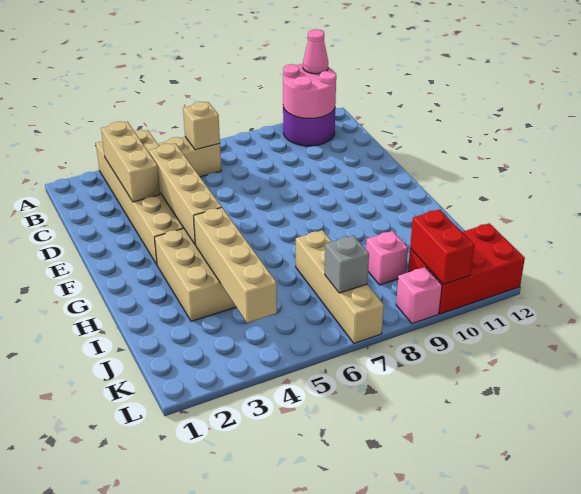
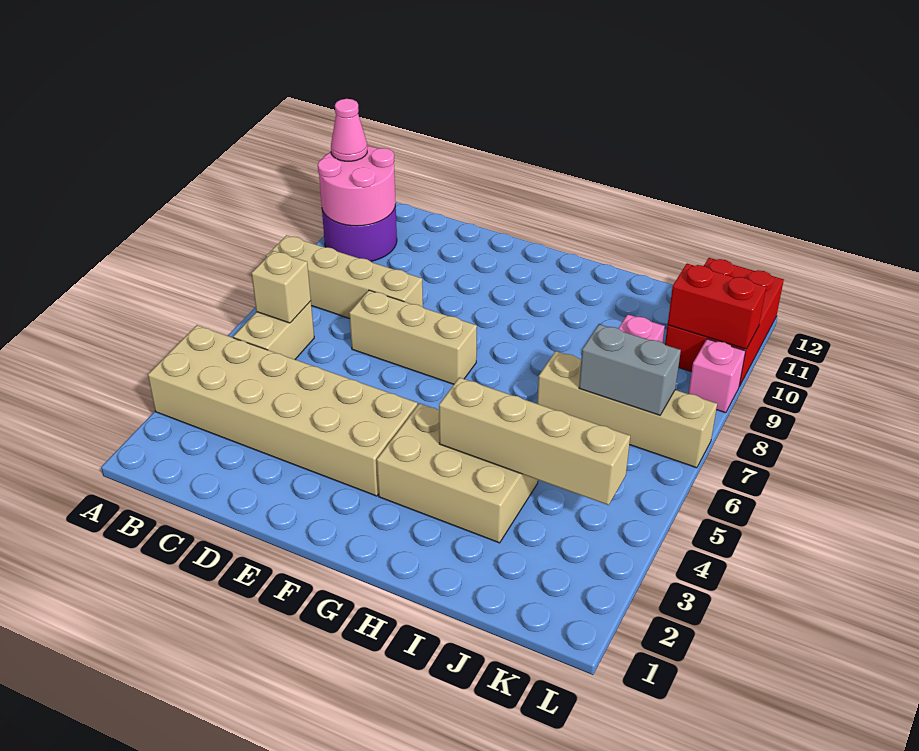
tan 1x3 brick [101,121,160,202] -> tan 1x3 brick moved to [349,290,477,384]
tan 1x4 brick [149,143,222,245] -> tan 1x4 brick moved to [266,235,423,319]
grey 1x1 brick [325,235,369,293] -> grey 1x2 brick [579,324,681,415]

